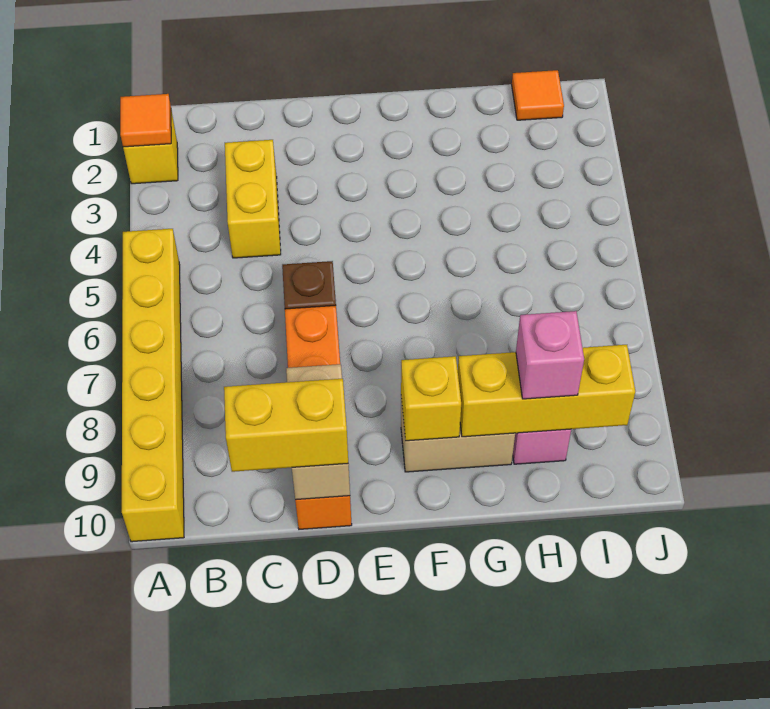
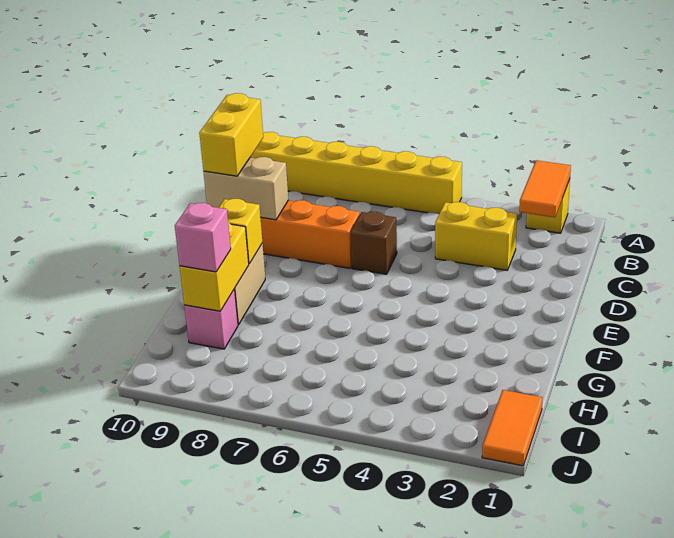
orange 1x1 tile [120,94,171,147] -> orange 1x2 tile [519,160,571,217]
yellow 1x3 brick [458,345,635,437] -> yellow 1x2 brick [180,222,249,311]
orange 1x1 tile [512,70,564,120] -> orange 1x2 tile [482,390,543,466]

